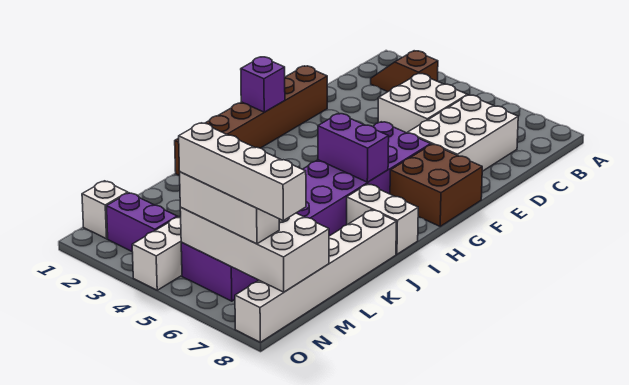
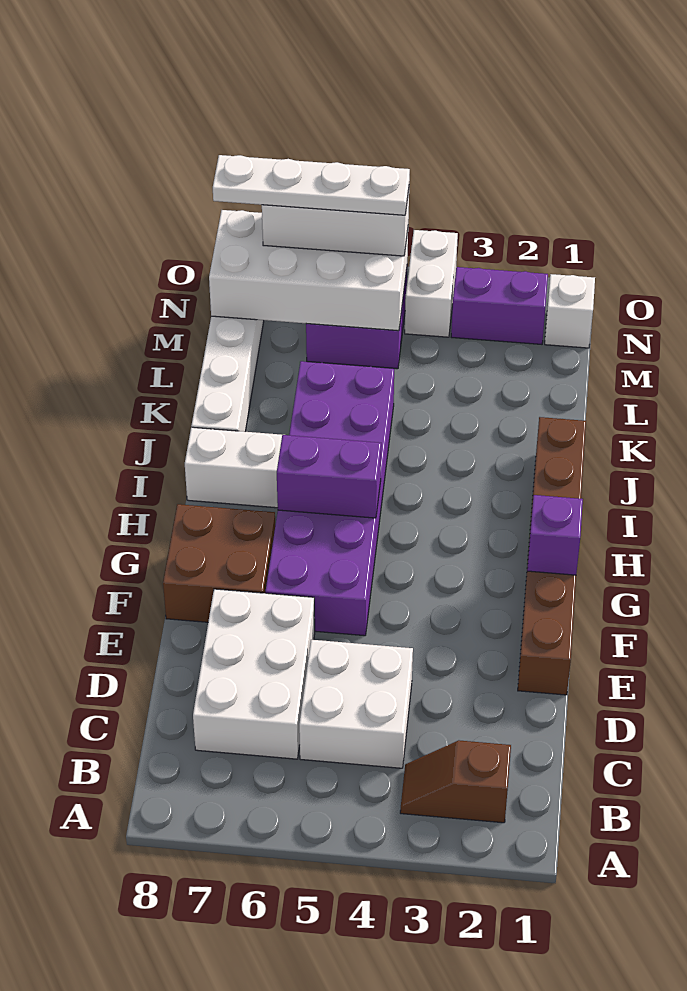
brown 1x2 slope [371,51,438,92] -> brown 1x2 slope turned to [400,740,511,823]
white 1x4 brick [179,123,306,221] -> white 1x4 plate [213,155,410,215]

